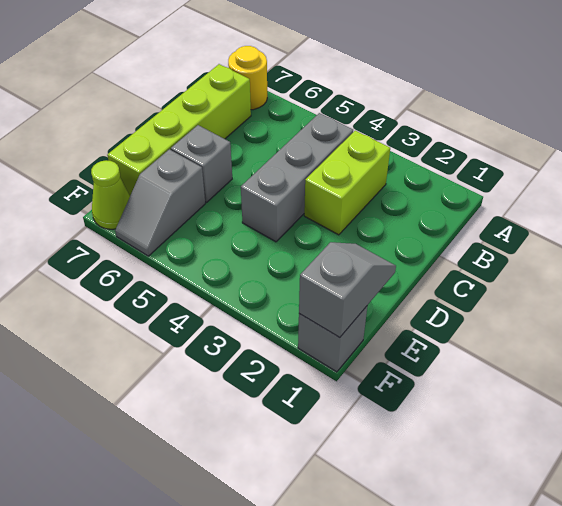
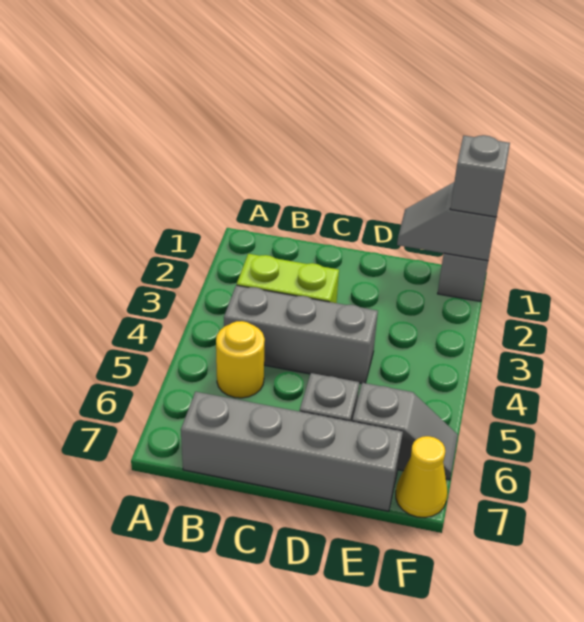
yellow 1x1 round brick [228,46,267,110] -> yellow 1x1 round brick moved to [216,321,265,398]
lime 1x4 brick [107,64,251,195] -> grey 1x4 brick [181,392,403,511]
none -> grey 1x1 brick [450,135,510,217]
lime 1x1 cone [91,160,130,229] -> yellow 1x1 cone [396,436,447,518]

